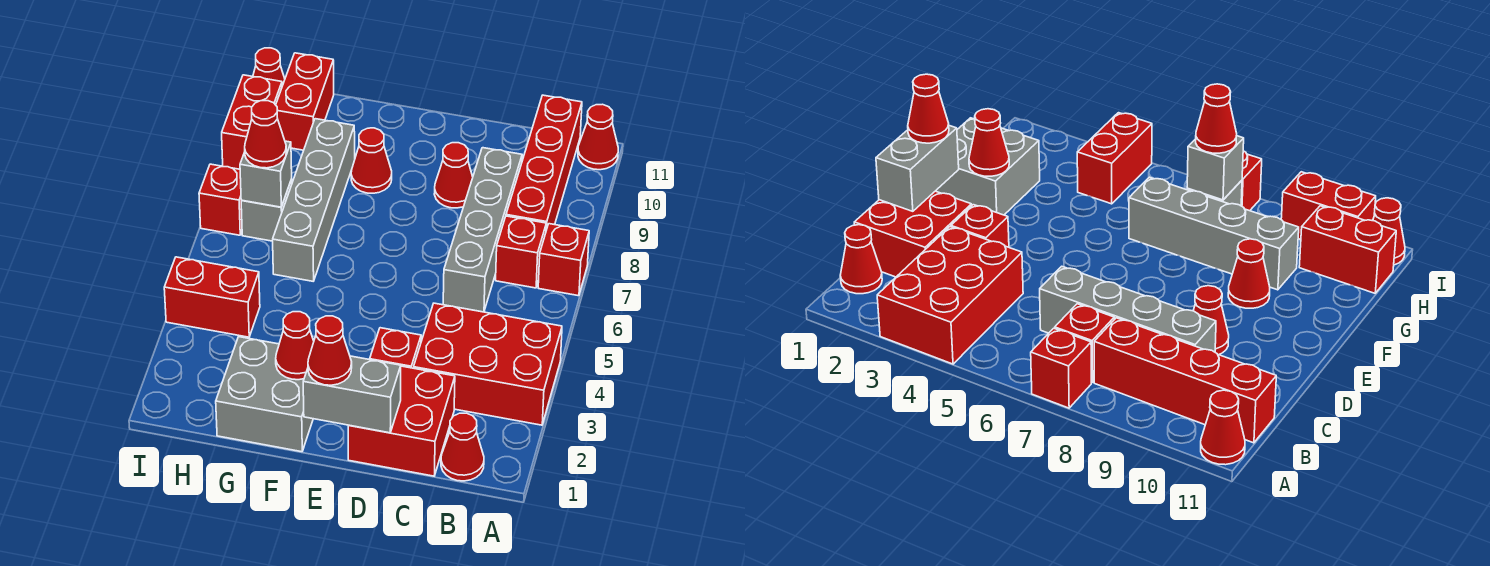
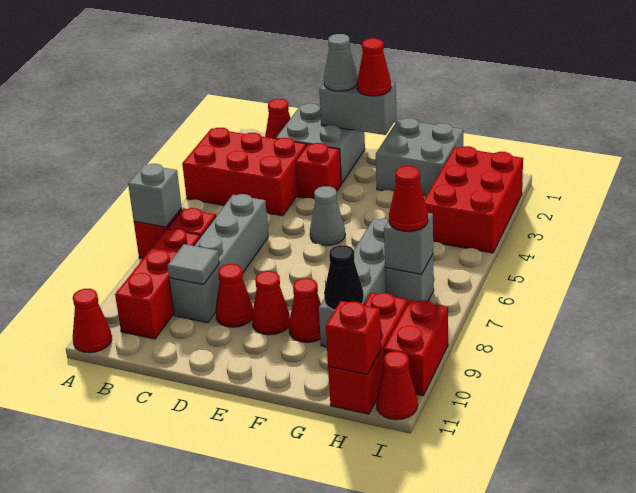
none -> grey 1x1 brick [128,164,182,227]
red 1x4 brick [506,95,582,230] -> red 1x3 brick [115,229,200,339]
red 2x2 brick [348,366,455,476] -> grey 2x2 brick [276,103,365,184]
none -> grey 1x1 tile [168,244,219,285]
none -> grey 1x1 cone [324,34,358,91]
none -> grey 1x1 cone [310,186,345,246]
red 1x1 cone [276,312,314,380] -> red 1x1 cone moved to [252,271,290,335]
none -> black 1x1 cone [324,245,364,310]
red 1x2 brick [164,257,260,337] -> red 2x3 brick [424,146,523,253]
red 1x2 brick [276,53,334,150] -> red 1x3 brick [328,292,408,414]
red 1x1 brick [199,164,242,235] -> red 1x1 brick moved to [326,301,381,374]

